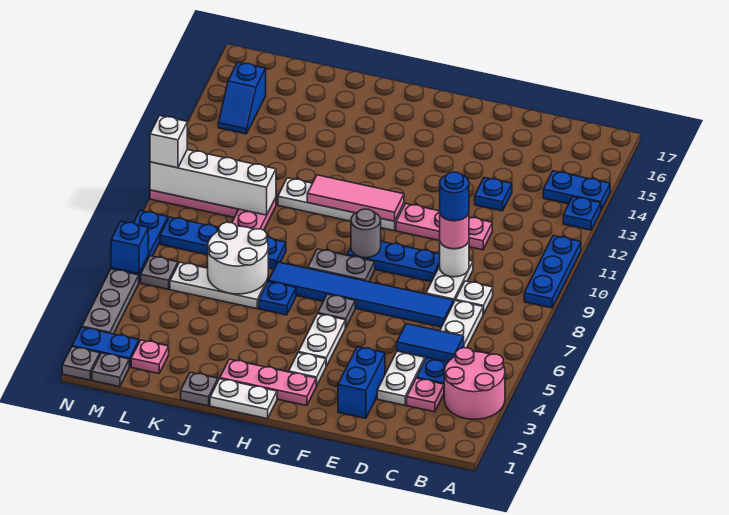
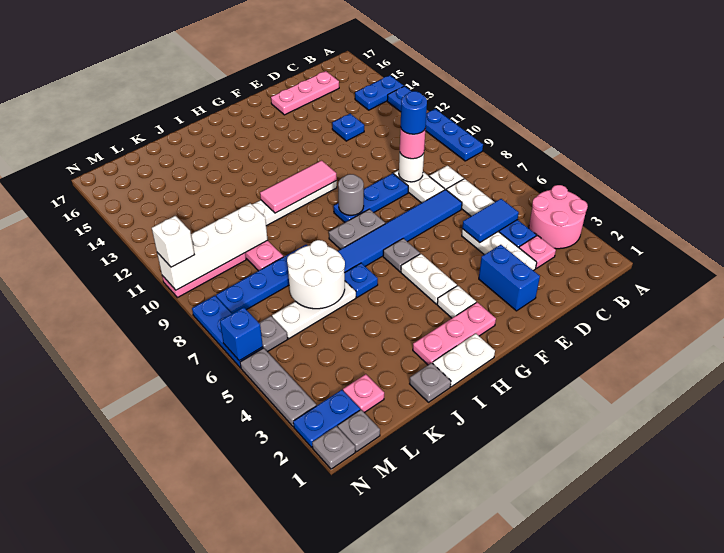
pink 1x3 plate [396,204,492,250] -> pink 1x3 plate moved to [271,71,339,115]
blue 1x2 slope [218,62,266,134] -> none

